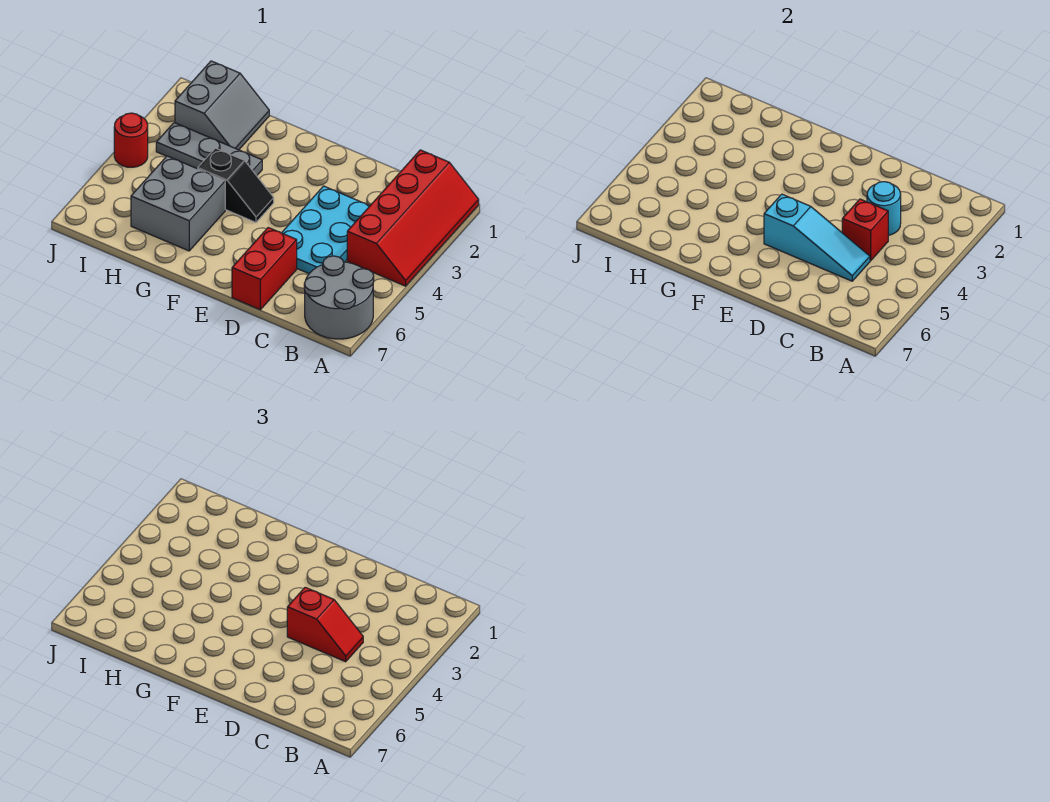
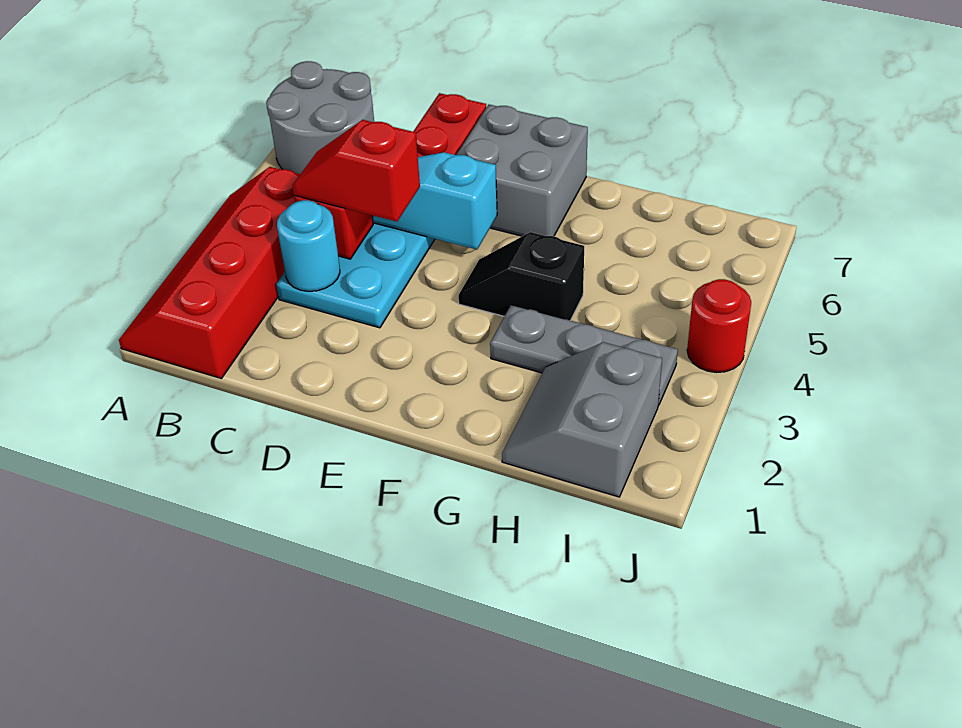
grey 2x2 brick [131,156,225,251] -> grey 2x2 brick moved to [457,105,588,236]

